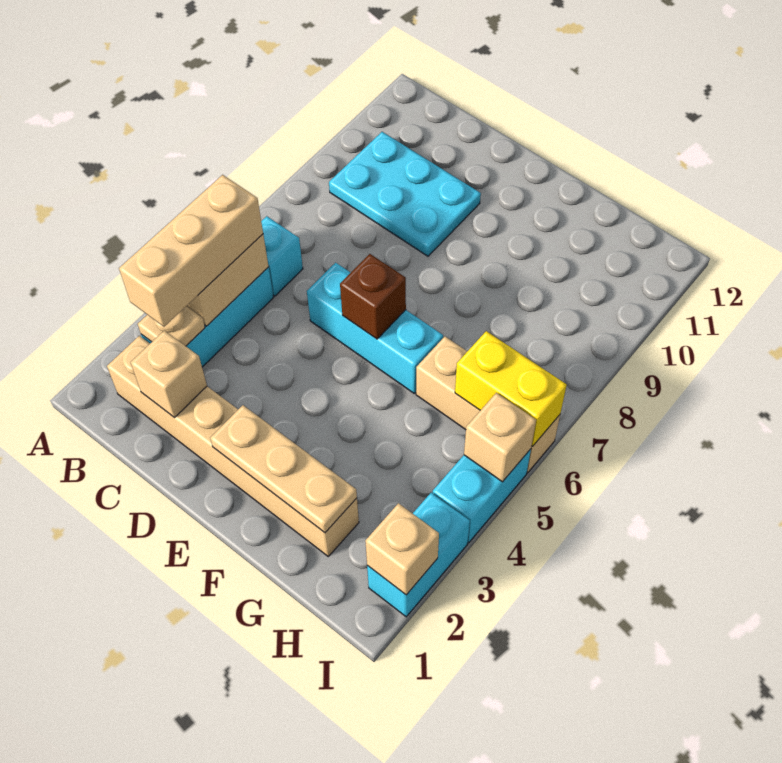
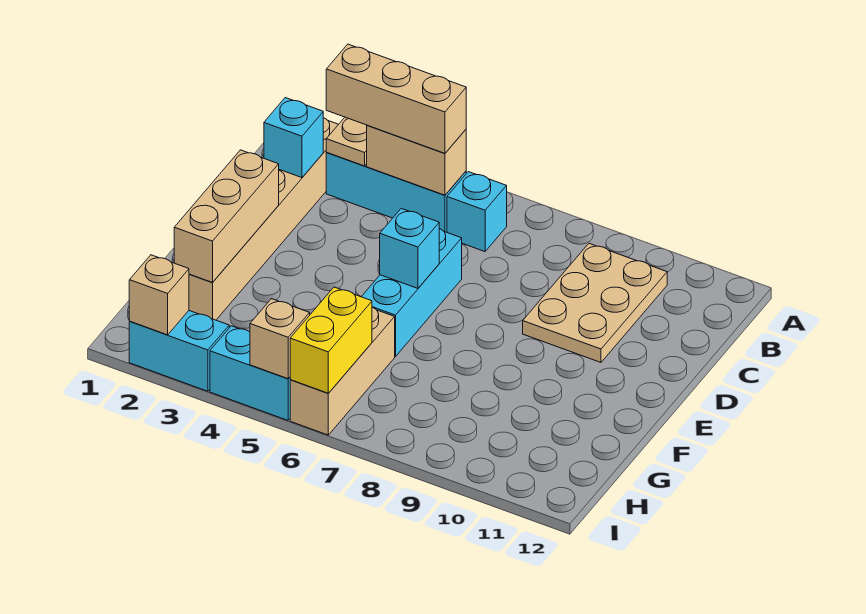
cyan 2x3 plate [329,132,481,256] -> tan 2x3 plate [523,244,667,362]
tan 1x1 brick [131,330,207,418] -> cyan 1x1 brick [264,98,323,178]
tan 1x3 plate [210,405,357,533] -> tan 1x3 brick [174,150,279,282]
brown 1x1 brick [340,254,406,339] -> cyan 1x1 brick [380,208,439,288]

